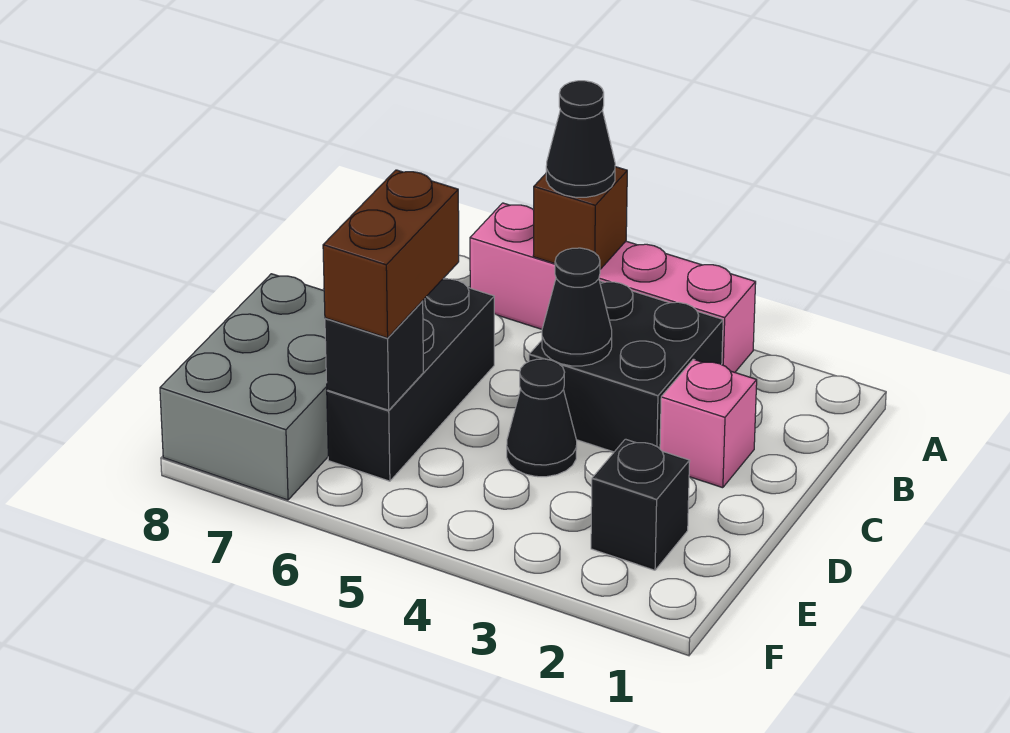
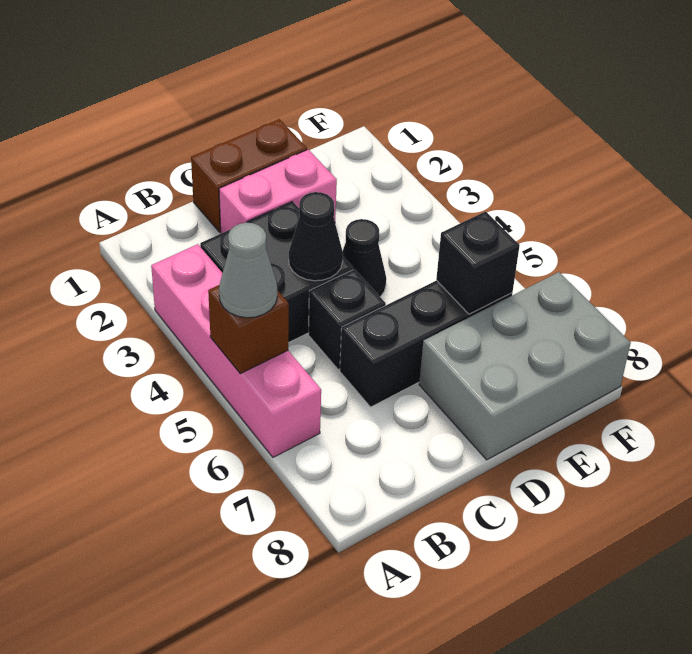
black 1x1 cone [546,81,615,197] -> grey 1x1 cone [219,223,277,318]
pink 1x1 brick [660,359,757,488] -> pink 1x2 brick [219,150,337,233]
brown 1x2 brick [323,170,459,338] -> brown 1x2 brick moved to [191,119,307,232]
black 1x1 brick [591,439,690,570] -> black 1x1 brick moved to [308,269,386,370]

